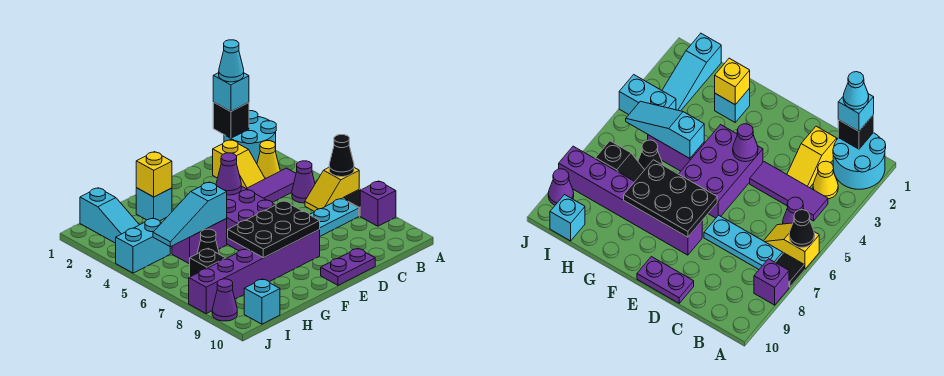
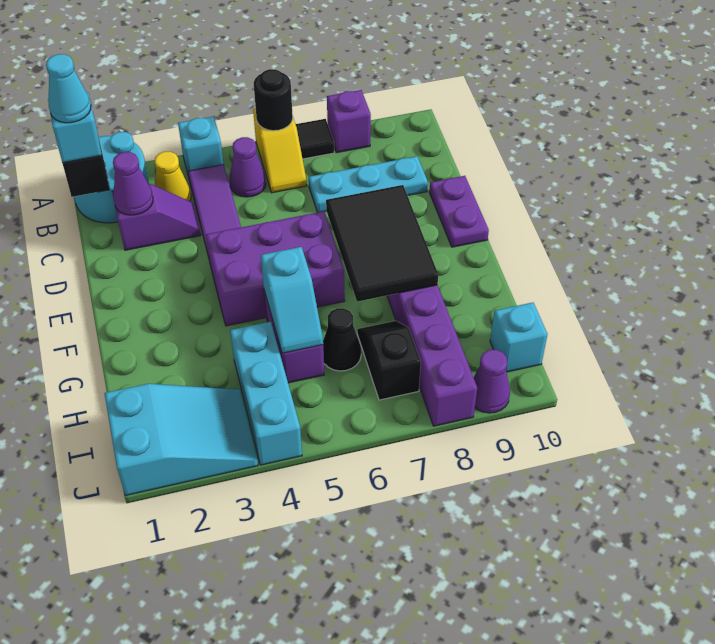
black 1x1 cone [329,135,354,177] -> black 1x1 round brick [254,69,293,131]
cyan 1x3 plate [310,199,359,236] -> cyan 1x3 plate turned to [309,156,428,212]
yellow 1x2 slope [213,140,265,188] -> purple 1x2 slope [112,184,201,250]
purple 1x1 cone [216,153,241,195] -> purple 1x1 cone moved to [113,152,153,215]
black 2x3 plate [228,201,320,258] -> black 2x3 tile [326,185,438,302]
cyan 1x1 brick [136,188,172,221] -> cyan 1x1 brick moved to [178,116,224,177]
yellow 1x1 brick [136,152,172,197] -> none
cyan 1x3 slope [153,182,227,247] -> cyan 1x2 slope [261,247,323,353]
cyan 1x3 slope [80,188,139,243] -> cyan 2x3 slope [104,384,258,495]
cyan 1x2 brick [116,218,170,273] -> cyan 1x3 brick [230,322,302,465]

